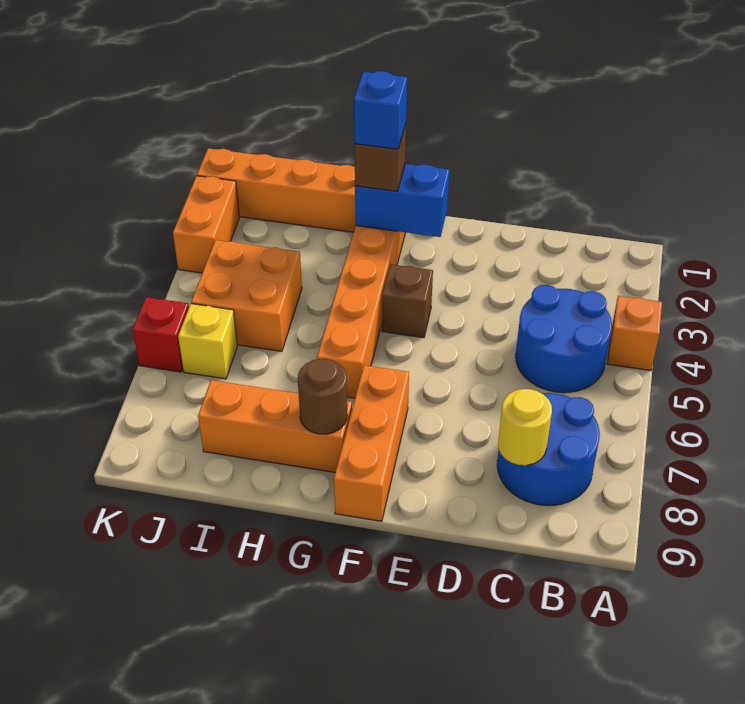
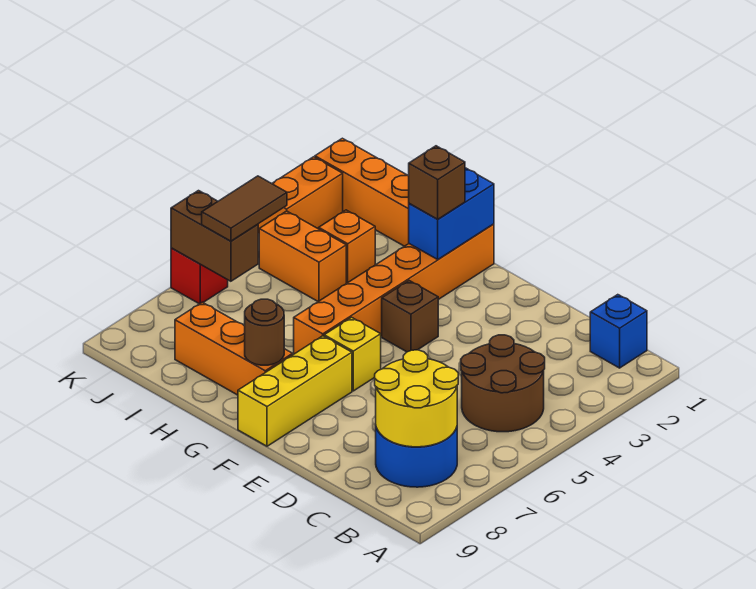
orange 1x1 brick [607,296,662,371] -> orange 1x1 brick moved to [319,210,375,283]
blue 2x2 round brick [516,285,612,393] -> brown 2x2 round brick [461,335,545,432]
yellow 1x1 round brick [498,389,552,465] -> yellow 2x2 round brick [375,350,458,447]
blue 1x2 brick [355,164,449,237] -> blue 1x2 brick turned to [409,168,494,259]
orange 1x3 brick [334,365,409,521] -> yellow 1x3 brick [238,336,352,446]
blue 1x1 brick [354,71,407,149] -> blue 1x1 brick moved to [590,295,647,368]
orange 2x2 brick [191,240,302,351] -> orange 1x2 brick [259,211,346,302]
none -> brown 1x2 tile [202,176,287,241]
yellow 1x1 brick [178,304,237,379] -> yellow 1x1 brick moved to [324,317,381,391]
none -> brown 1x2 brick [171,191,258,281]

